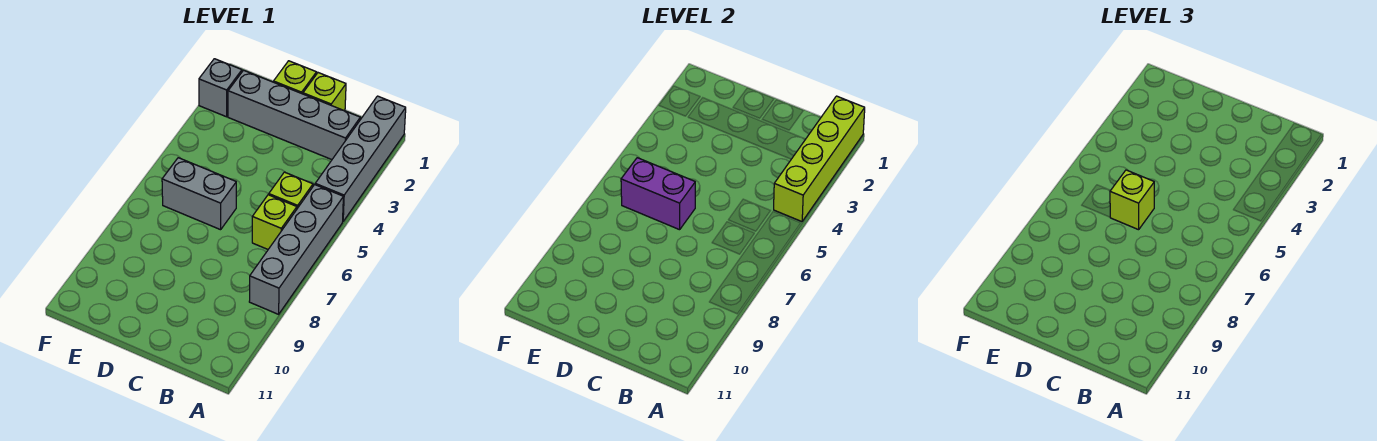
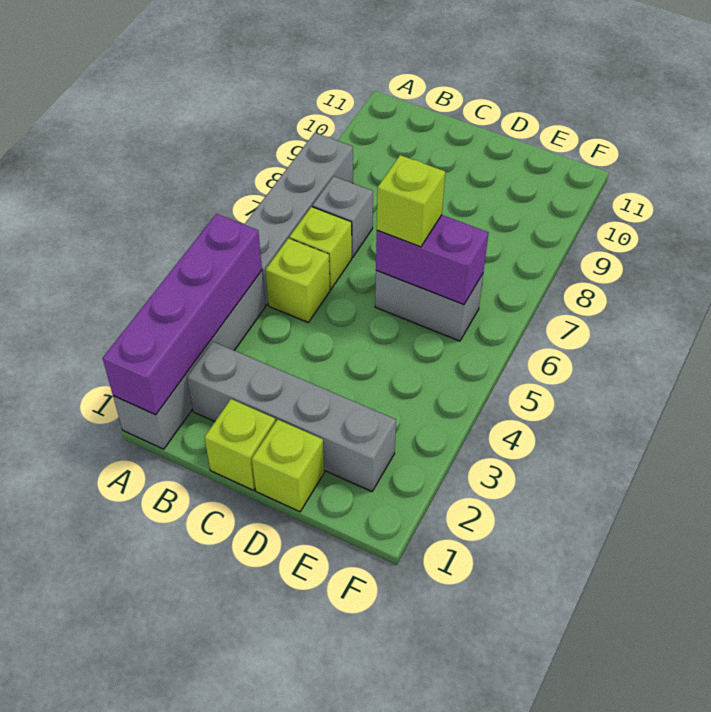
lime 1x4 brick [774,96,865,222] -> purple 1x4 brick [103,214,262,415]
grey 1x1 brick [199,59,242,117] -> grey 1x1 brick moved to [312,176,373,258]

